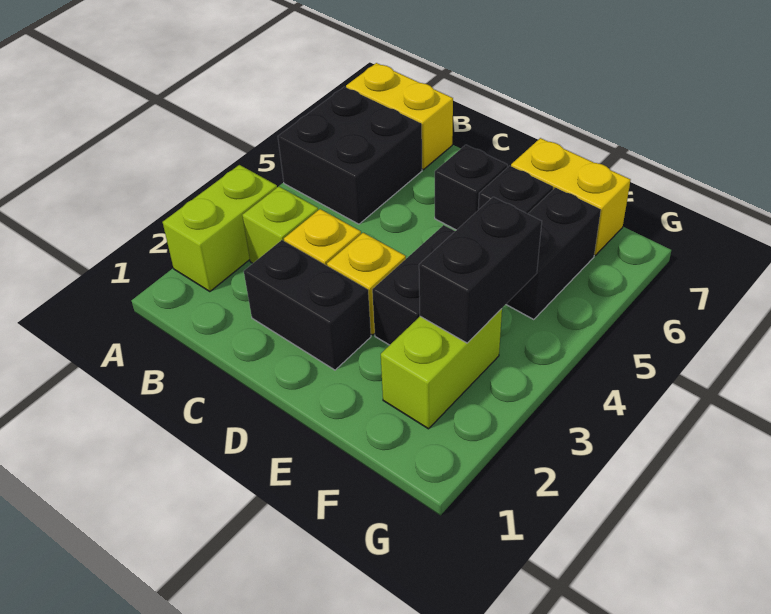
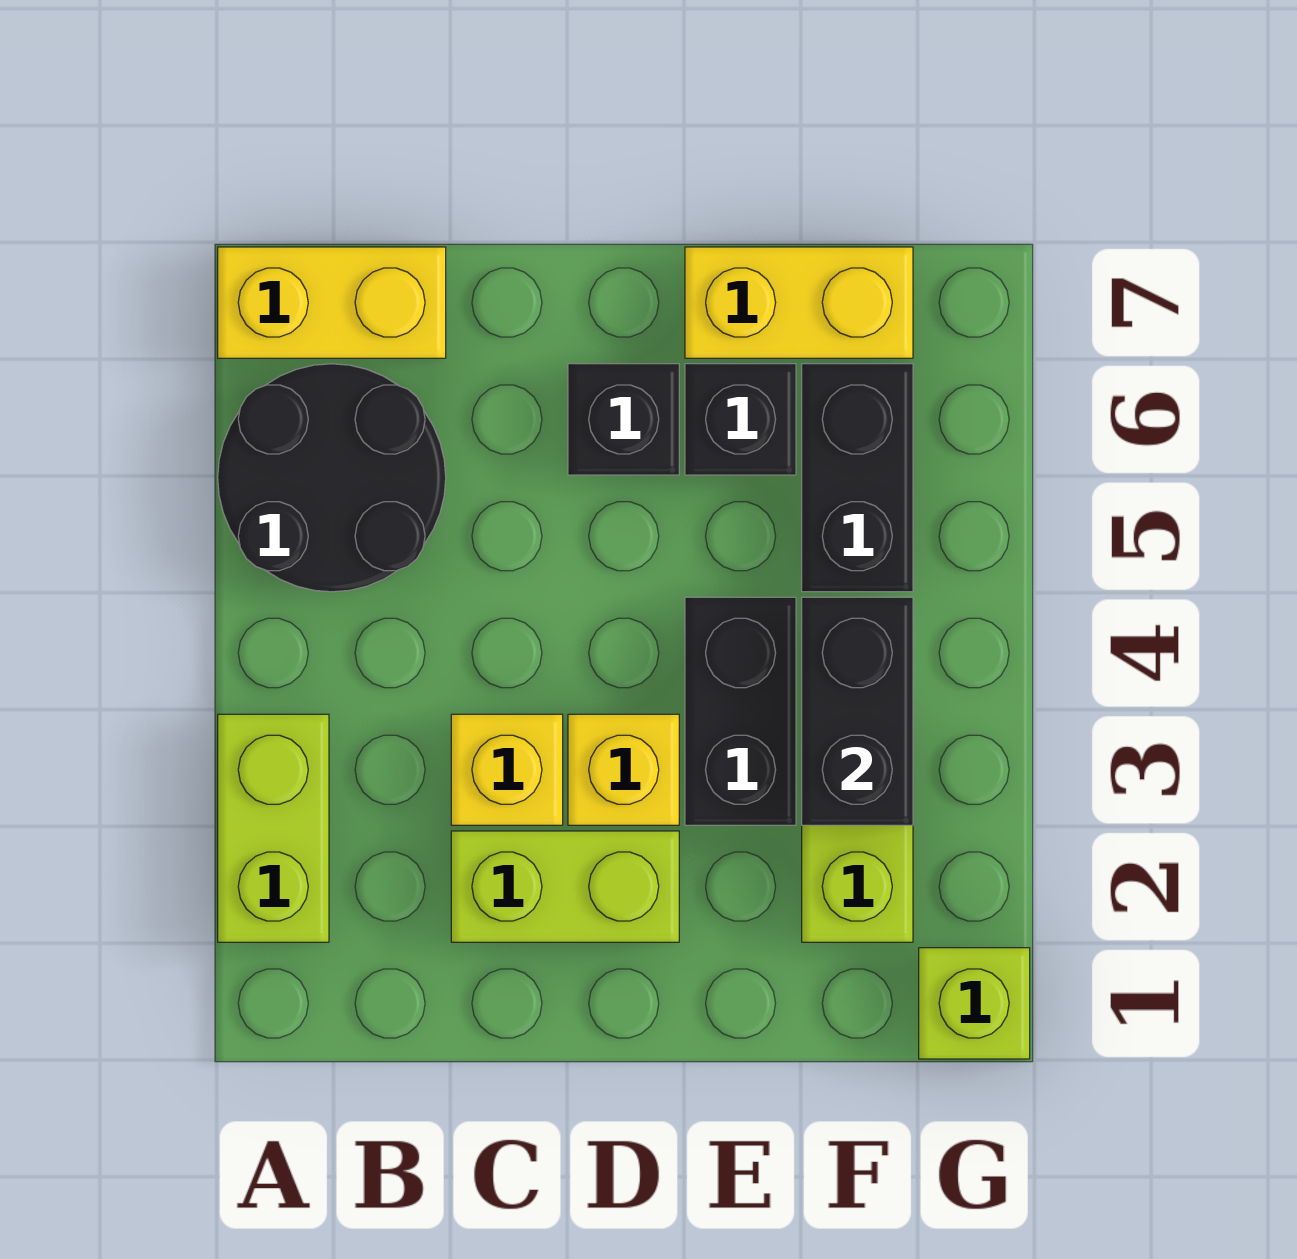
black 2x2 brick [278,87,422,224] -> black 2x2 round brick [218,364,446,592]
lime 1x1 brick [242,186,318,263] -> lime 1x1 brick moved to [919,948,1030,1059]
black 1x2 brick [244,240,371,370] -> lime 1x2 brick [451,831,679,942]

